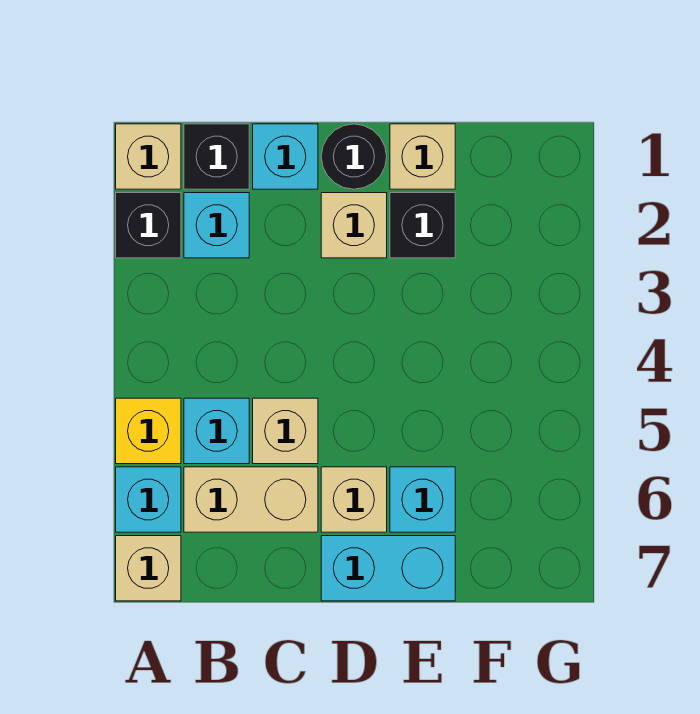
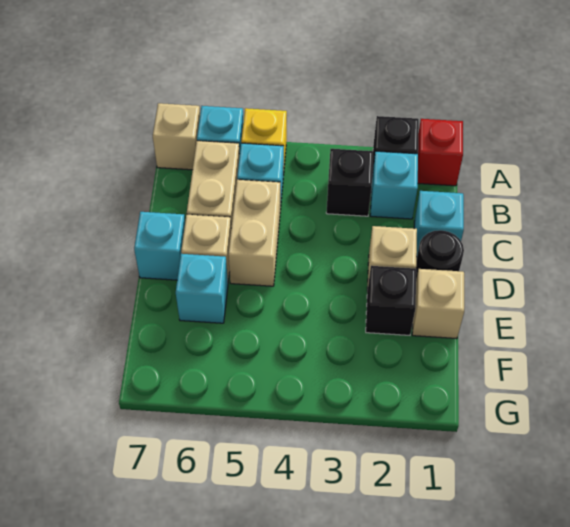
tan 1x1 brick [116,124,181,189] -> red 1x1 brick [418,119,463,186]
black 1x1 brick [184,124,249,189] -> black 1x1 brick moved to [326,149,373,216]
tan 1x1 brick [253,398,318,464] -> tan 1x2 brick [228,180,280,286]
cyan 1x2 brick [321,536,455,601] -> cyan 1x1 brick [134,212,185,280]

